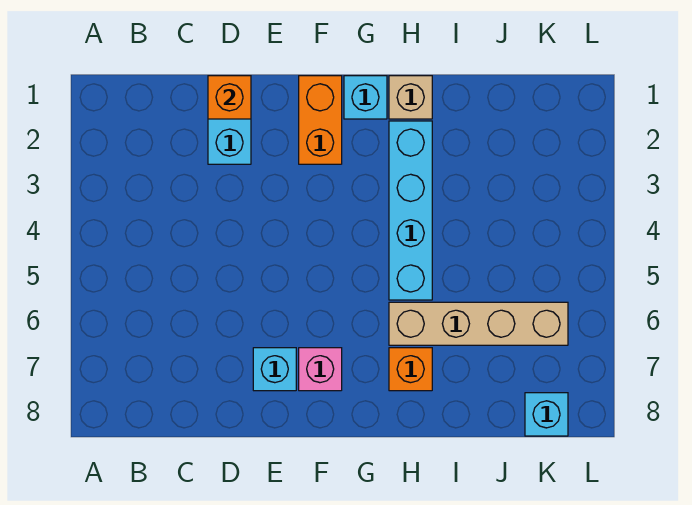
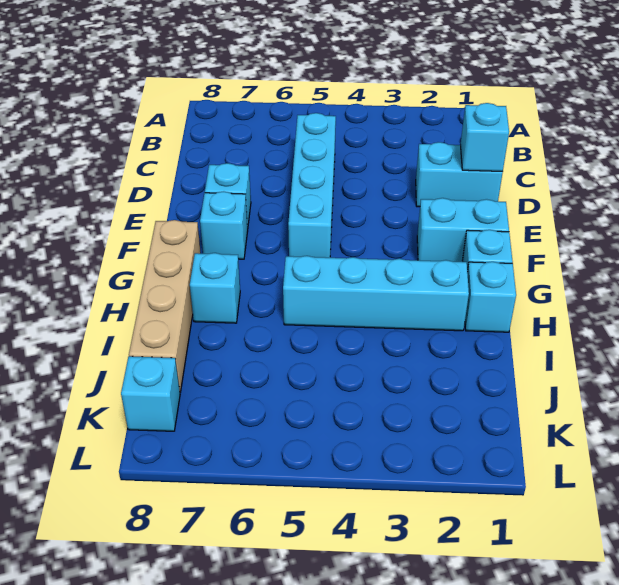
none -> cyan 1x4 brick [288,113,336,258]
orange 1x1 brick [208,76,251,119] -> cyan 1x1 brick [460,103,509,171]
orange 1x2 brick [299,76,342,164] -> cyan 1x2 brick [417,198,509,262]
pink 1x1 brick [299,348,342,391] -> cyan 1x1 brick [200,192,248,259]
tan 1x1 brick [389,76,432,119] -> cyan 1x1 brick [465,262,516,332]
tan 1x4 brick [389,302,568,345] -> tan 1x4 brick moved to [129,220,201,392]
orange 1x1 brick [389,348,432,391] -> cyan 1x1 brick [190,253,240,323]

